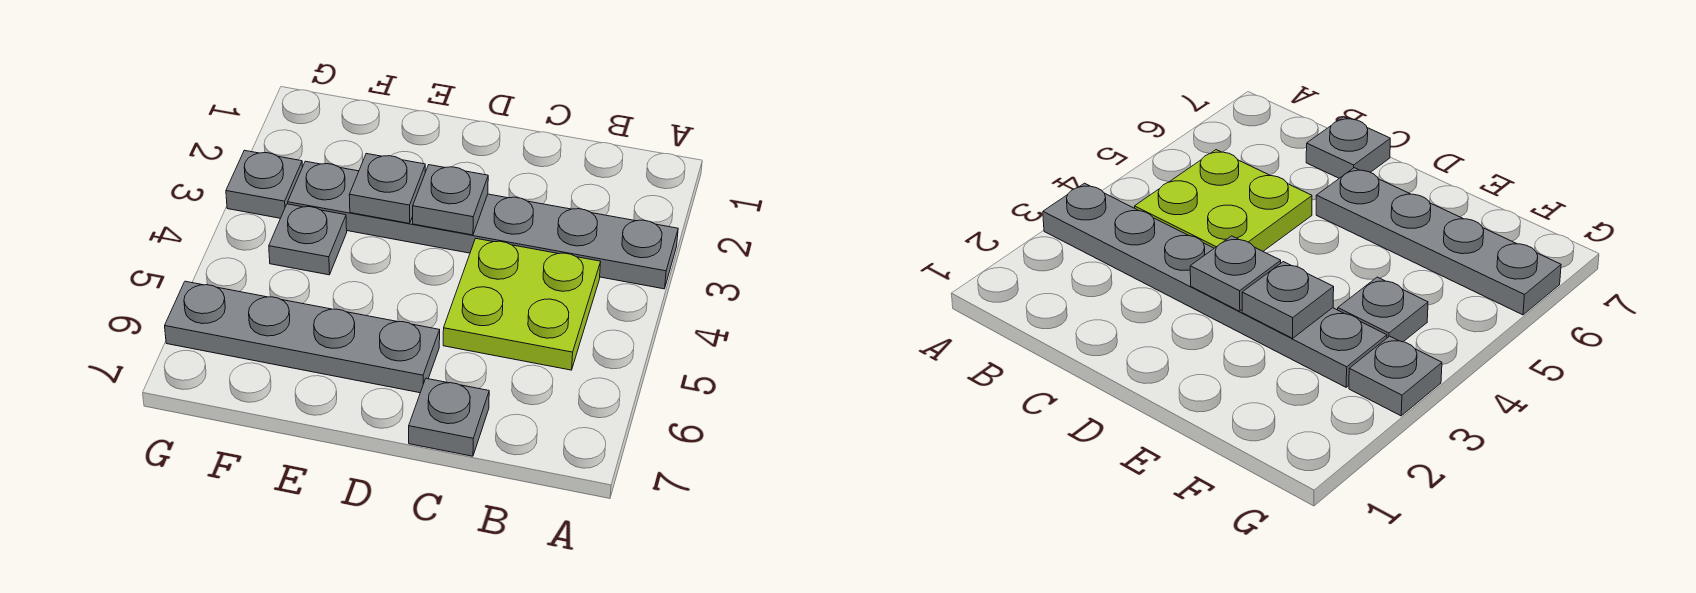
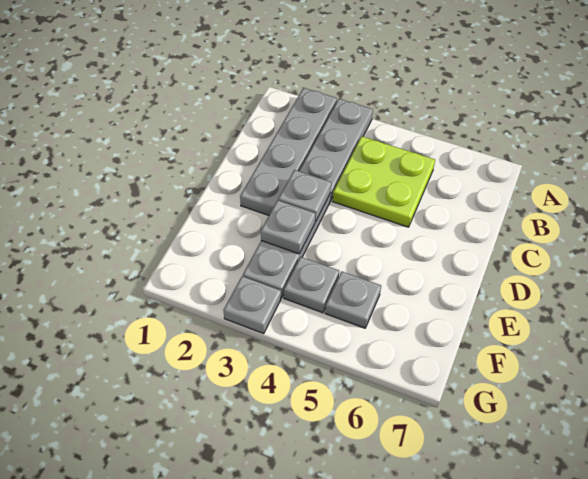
grey 1x1 plate [409,378,489,456] -> grey 1x1 plate moved to [325,272,381,328]
grey 1x4 plate [165,281,440,393] -> grey 1x4 plate moved to [240,88,337,215]

